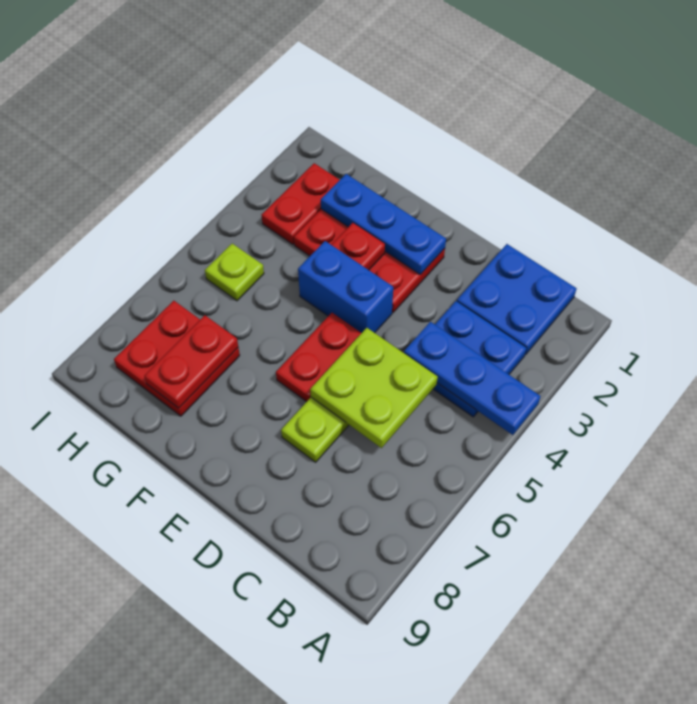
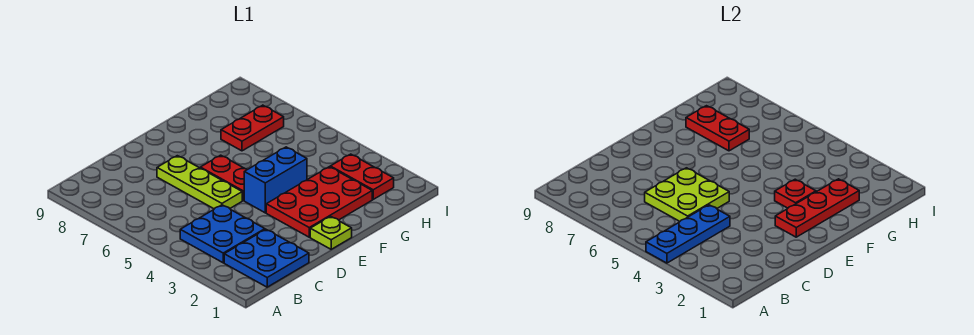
blue 1x3 plate [321,174,446,275] -> red 1x3 plate [775,179,859,237]
red 2x2 plate [114,301,240,416] -> red 1x2 plate [221,105,284,151]
lime 1x1 plate [205,244,264,301] -> lime 1x1 plate moved to [310,216,352,249]

